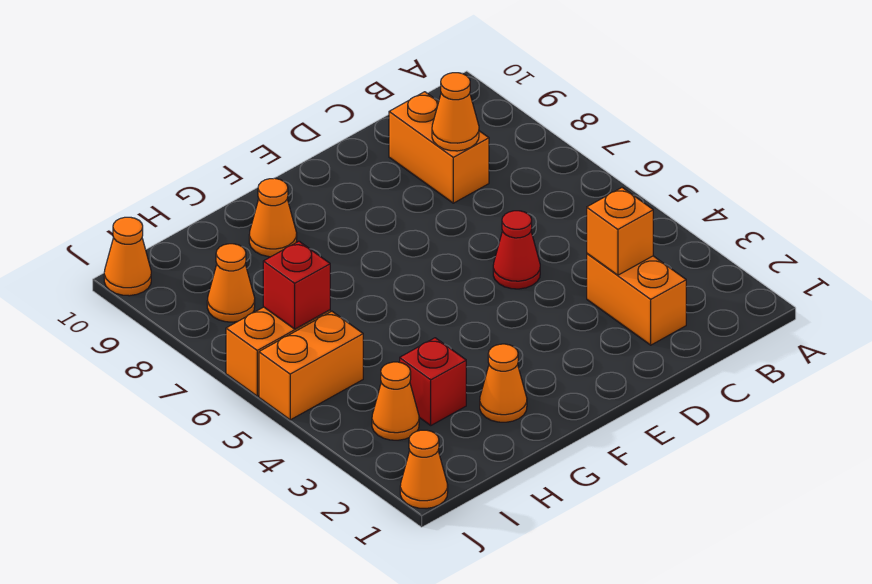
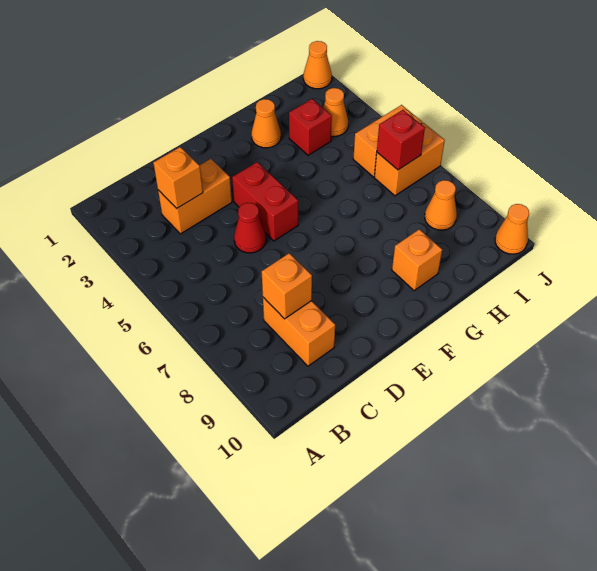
orange 1x2 brick [587,254,686,345] -> orange 1x2 brick turned to [158,159,232,234]
orange 1x1 cone [432,73,479,151] -> orange 1x1 brick [262,253,312,319]
none -> red 1x2 brick [232,162,298,241]
orange 1x1 cone [249,178,297,257] -> orange 1x1 brick [392,229,442,291]

